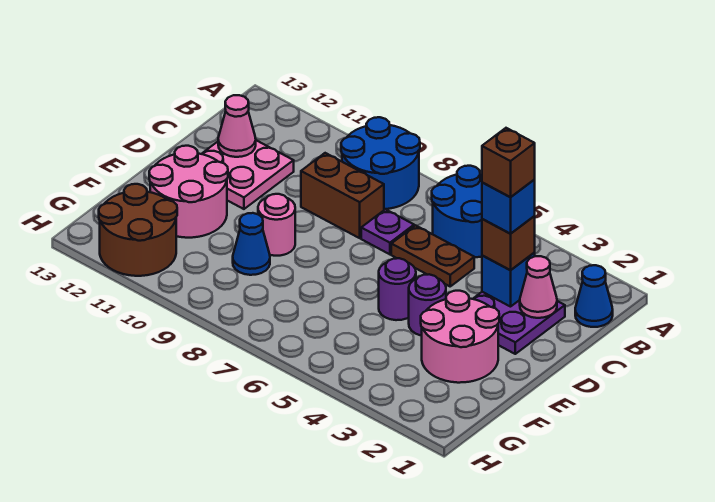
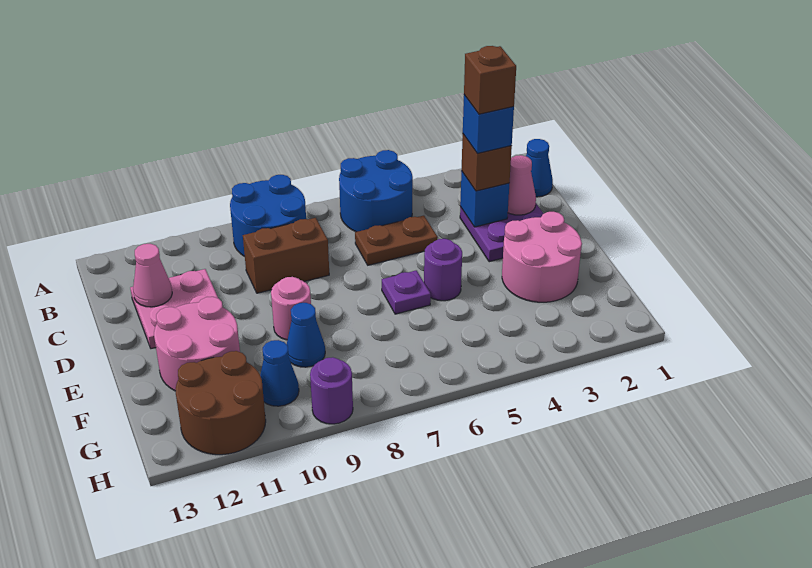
purple 1x1 plate [361,209,414,254] -> purple 1x1 plate moved to [382,270,431,314]
purple 1x1 round brick [409,274,446,336] -> purple 1x1 round brick moved to [310,357,353,424]
none -> blue 1x1 cone [260,340,299,406]

